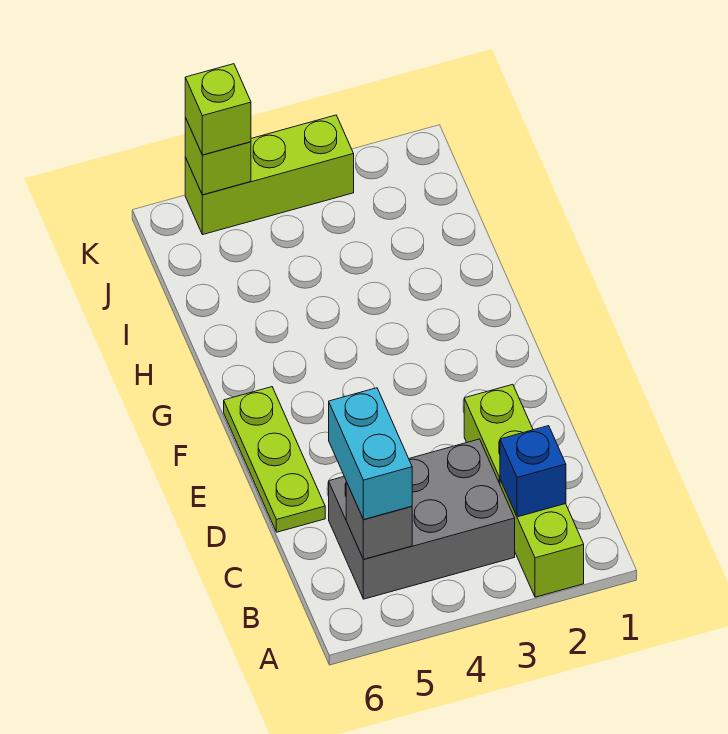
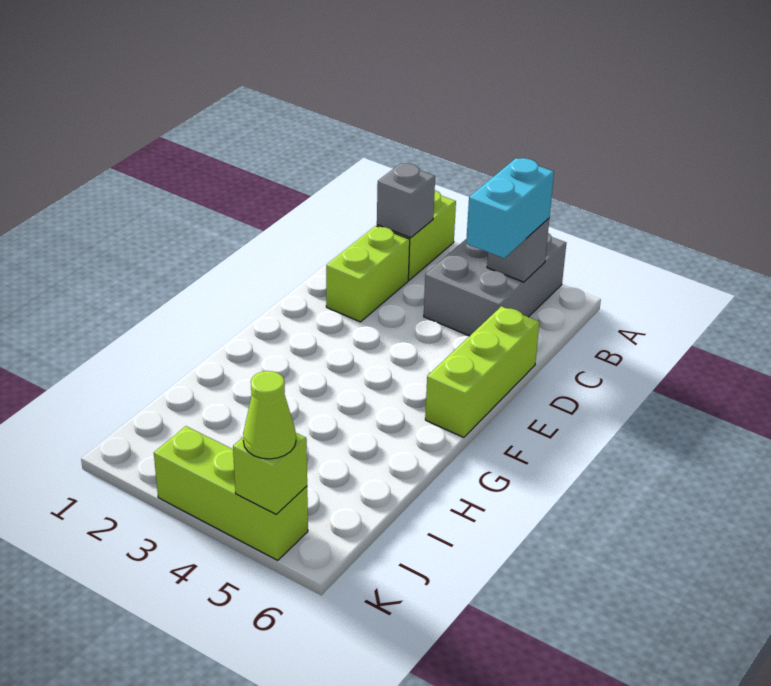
blue 1x1 brick [500,426,566,517] -> grey 1x1 brick [377,163,435,238]
grey 2x3 brick [329,439,515,599] -> grey 2x3 brick turned to [424,233,566,336]
lime 1x3 plate [224,387,325,532] -> lime 1x3 brick [425,306,539,437]
lime 1x1 brick [185,64,251,155] -> lime 1x1 cone [243,371,296,459]

